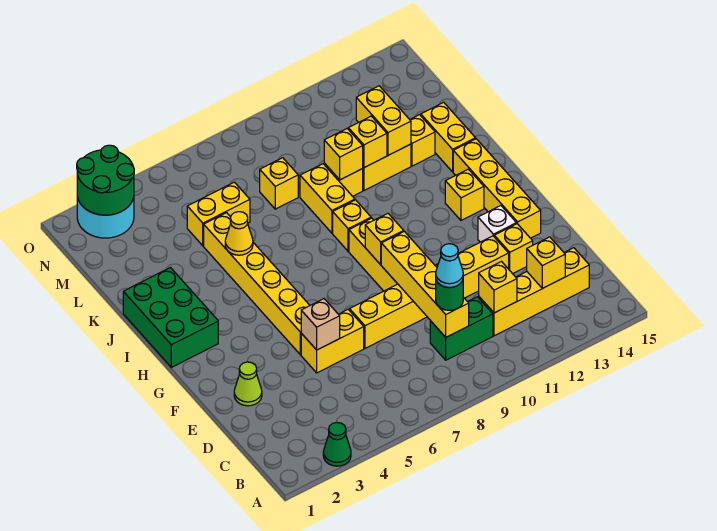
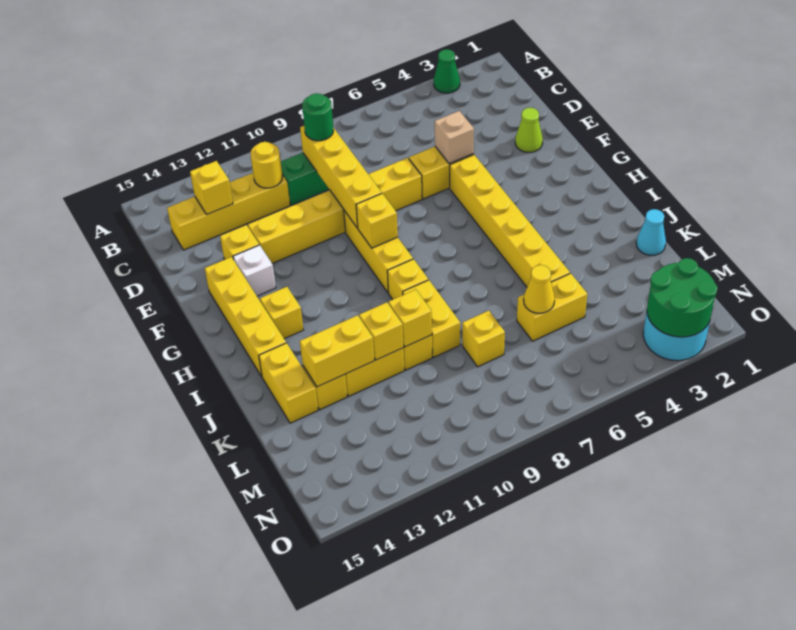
cyan 1x1 cone [436,244,463,287] -> cyan 1x1 cone moved to [636,209,666,255]
yellow 1x1 brick [479,262,517,313] -> yellow 1x1 round brick [251,142,282,188]
green 2x3 brick [123,268,218,367] -> none
yellow 1x1 cone [225,212,253,255] -> yellow 1x1 cone moved to [524,265,555,313]
yellow 1x2 brick [356,86,411,155] -> yellow 1x2 brick turned to [300,315,374,387]

